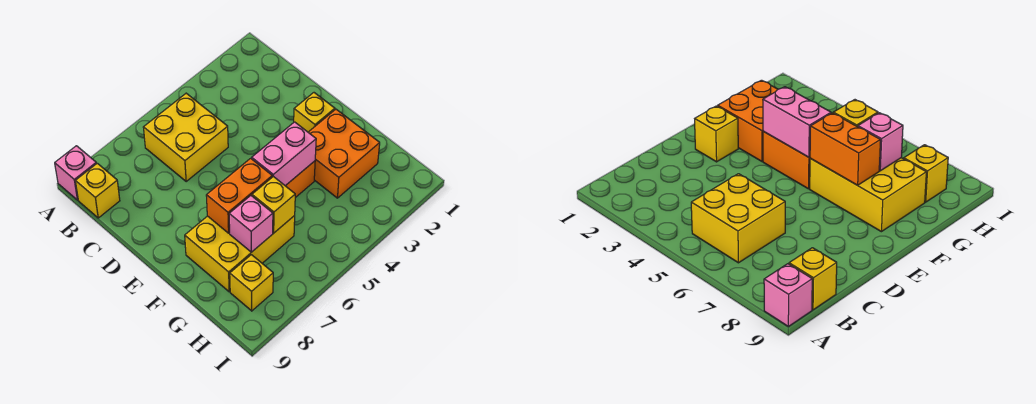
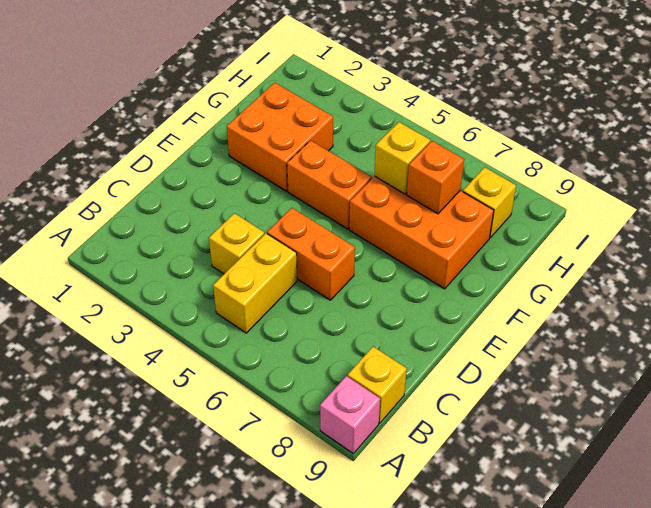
yellow 2x2 brick [143,93,228,181] -> yellow 1x2 brick [213,233,297,333]
yellow 1x1 brick [294,93,335,132] -> yellow 1x1 brick moved to [209,213,264,274]
pink 1x2 brick [252,122,316,186] -> none
yellow 2x3 brick [185,216,295,292] -> orange 2x3 brick [349,176,494,289]
orange 1x2 brick [206,158,272,233] -> orange 1x2 brick moved to [267,208,355,300]
pink 1x1 brick [229,196,273,252] -> orange 1x1 brick [407,141,464,214]

